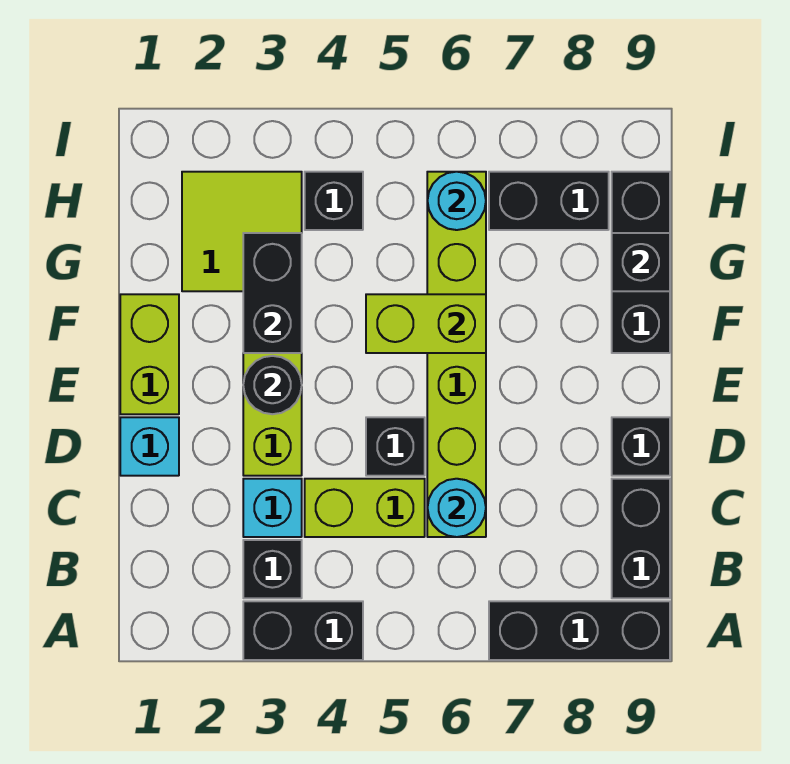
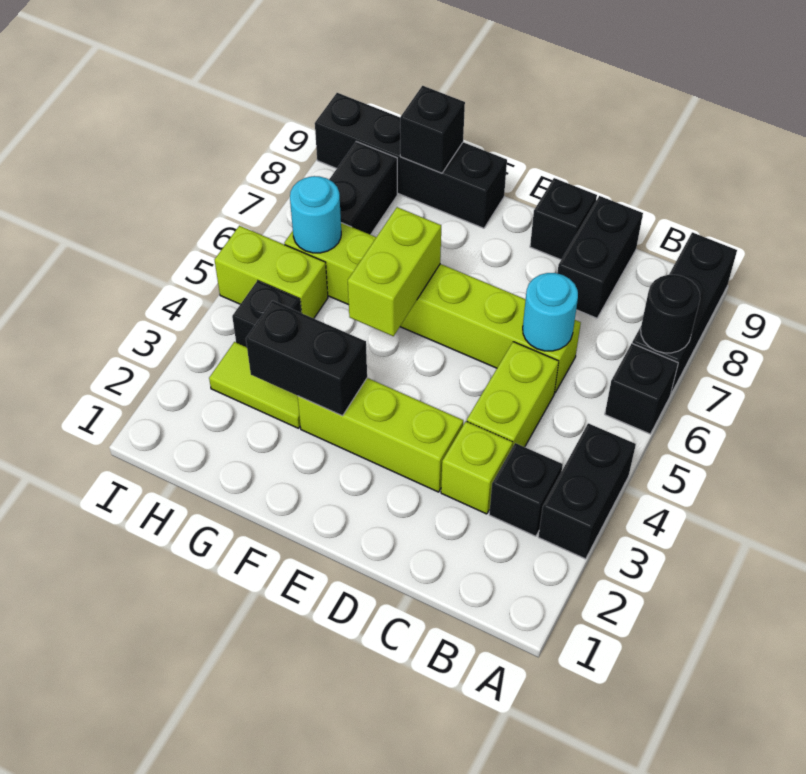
black 1x2 brick [612,479,670,598] -> black 1x2 brick turned to [557,196,643,318]
cyan 1x1 brick [243,479,302,537] -> lime 1x1 brick [441,421,513,514]
cyan 1x1 brick [120,417,179,476] -> none
black 1x1 brick [366,417,425,476] -> black 1x1 brick moved to [605,344,678,434]
lime 1x2 brick [120,294,179,414] -> lime 1x2 brick moved to [215,226,328,318]
black 1x1 round brick [243,356,302,414] -> black 1x1 round brick moved to [641,275,700,353]
black 1x3 brick [612,172,670,353] -> black 1x4 brick [315,93,507,228]
lime 2x2 tile [182,172,302,291] -> lime 1x2 tile [209,342,300,428]

